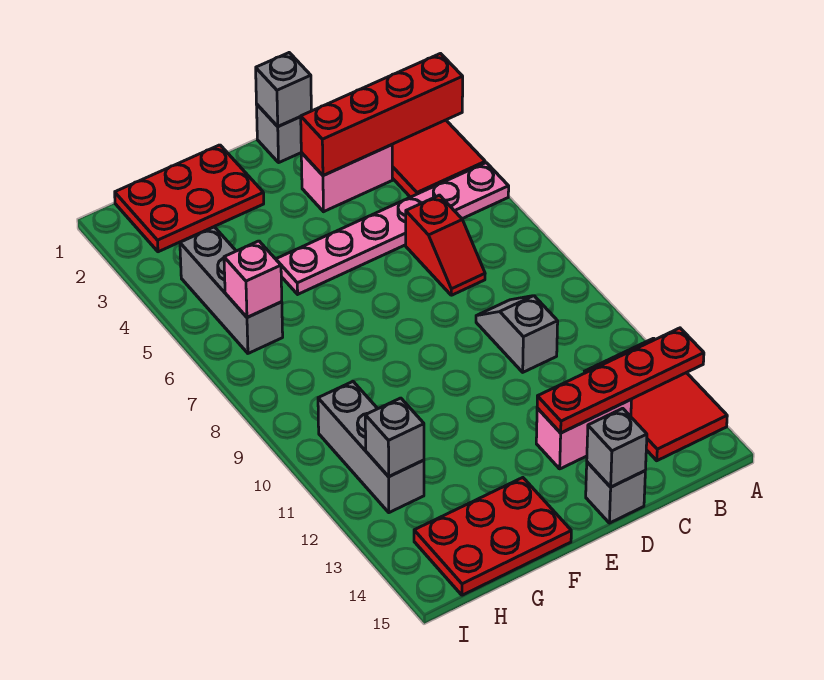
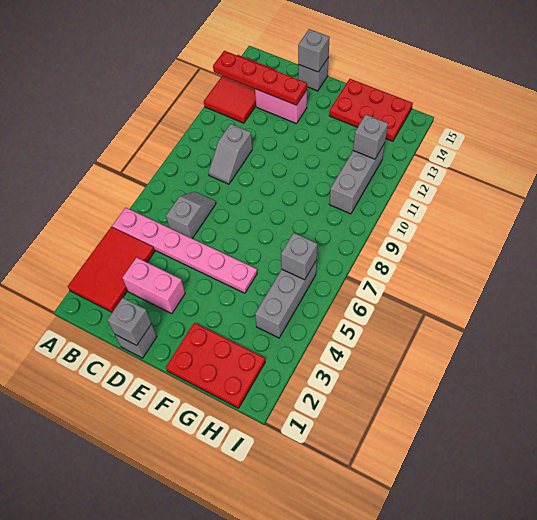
red 1x4 brick [301,54,463,176] -> none
red 1x2 slope [406,195,485,295] -> grey 1x2 slope [166,192,216,239]
pink 1x1 brick [224,241,282,317] -> grey 1x1 brick [281,233,317,280]

